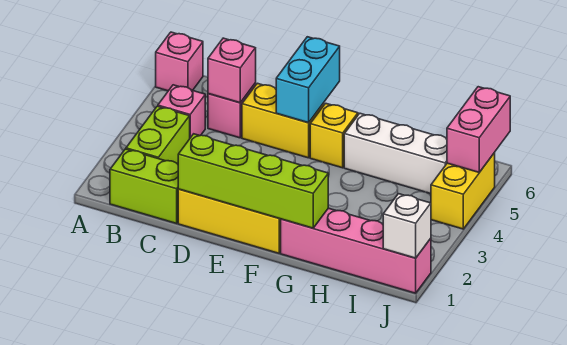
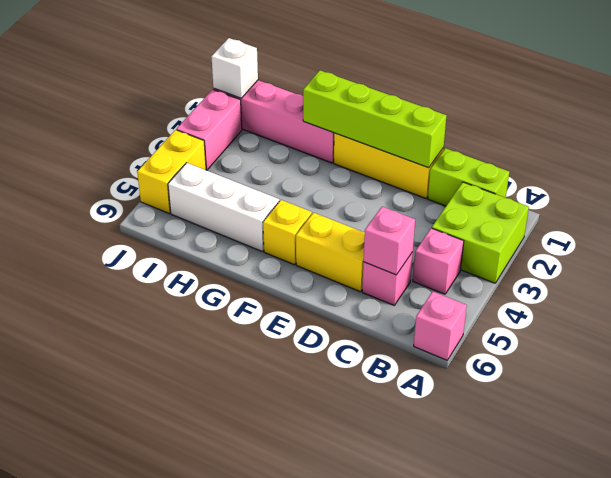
lime 1x2 brick [126,106,190,164] -> lime 2x2 brick [432,182,529,283]
cyan 1x2 brick [276,37,340,123] -> none
pink 1x2 brick [447,87,510,172] -> pink 1x2 brick moved to [177,89,242,170]

